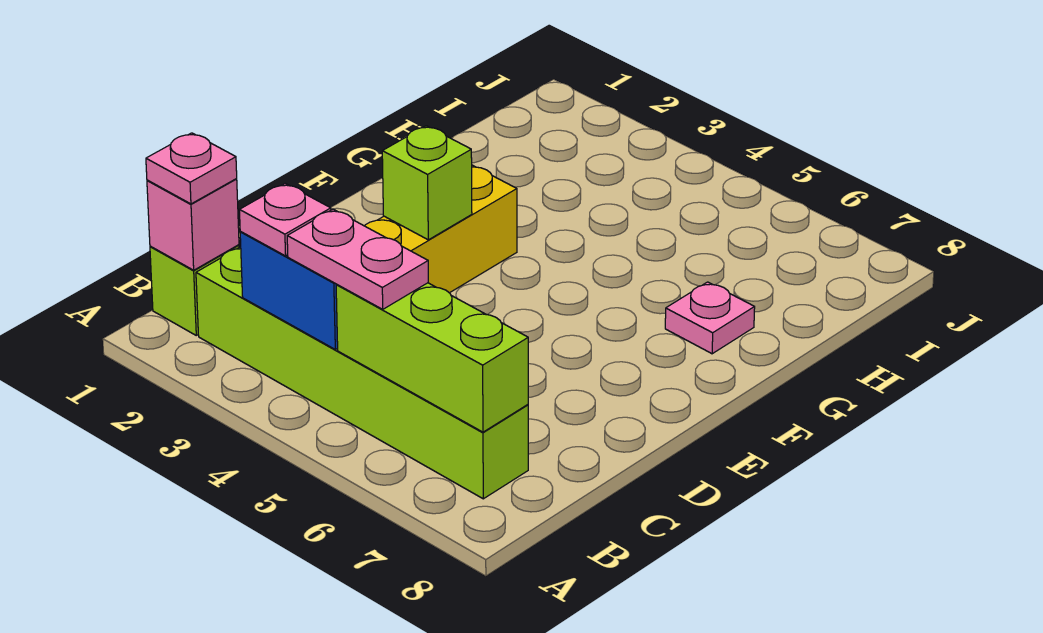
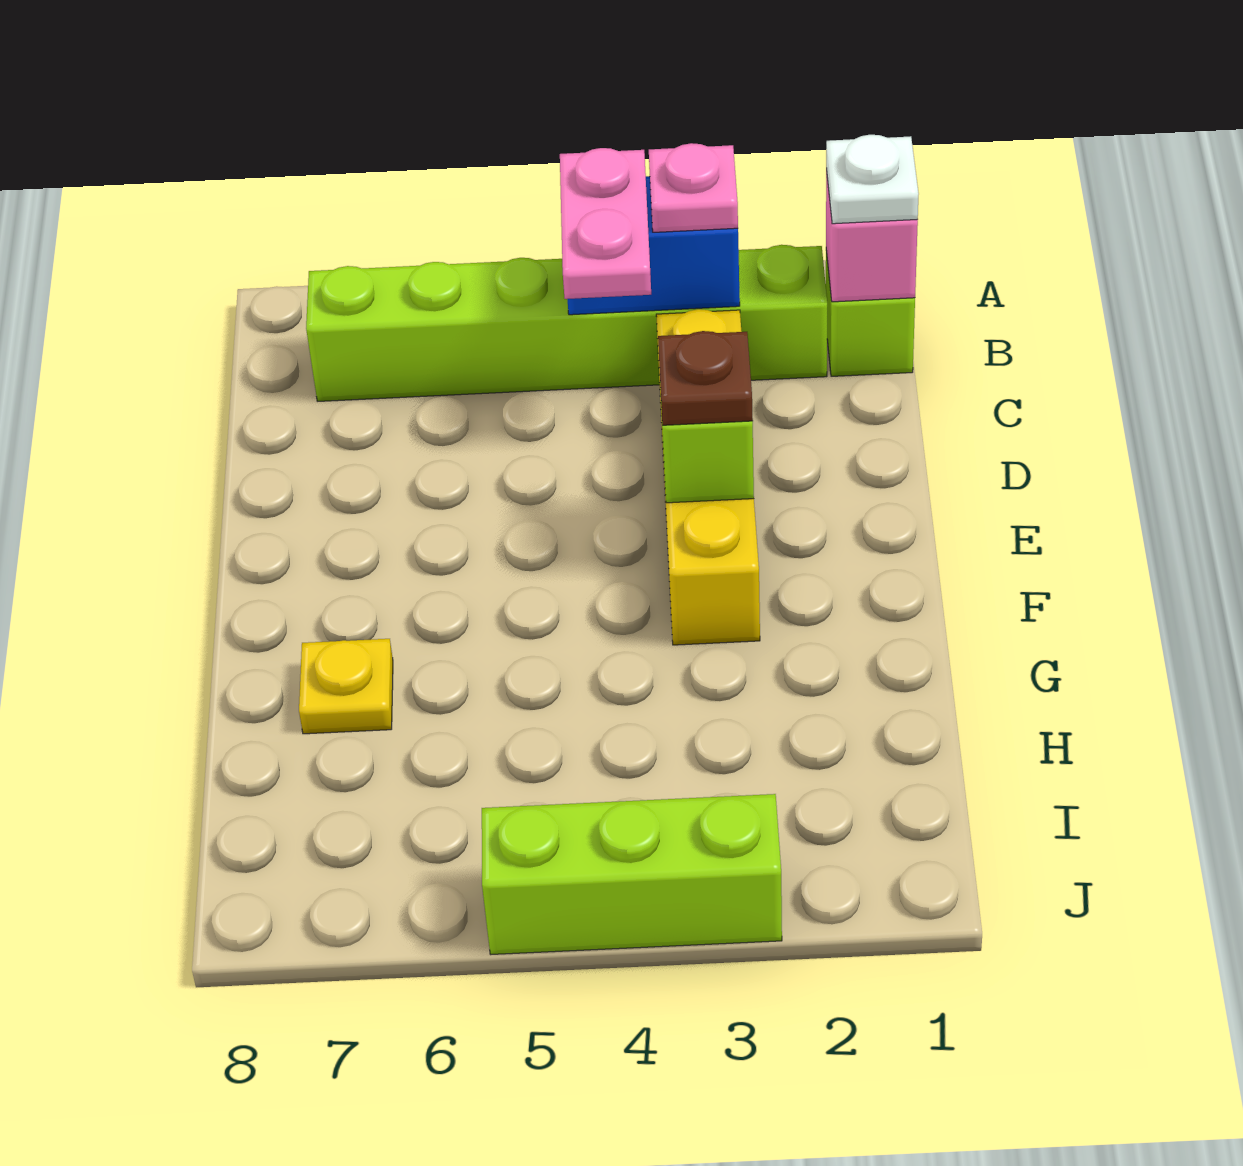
pink 1x1 plate [146,133,237,204] -> white 1x1 plate [826,135,919,224]
pink 1x2 plate [287,209,428,309] -> pink 1x2 plate turned to [560,148,651,299]
lime 1x3 brick [336,283,528,432] -> lime 1x3 brick moved to [482,794,782,954]
none -> brown 1x1 plate [658,331,753,425]
pink 1x1 plate [665,282,755,354] -> yellow 1x1 plate [299,639,393,734]

